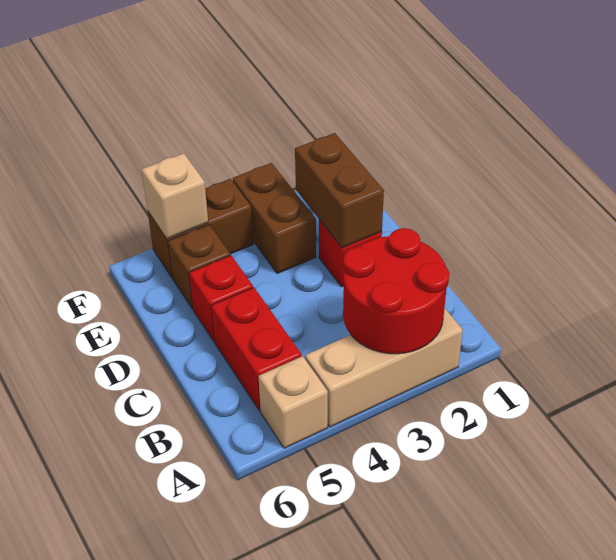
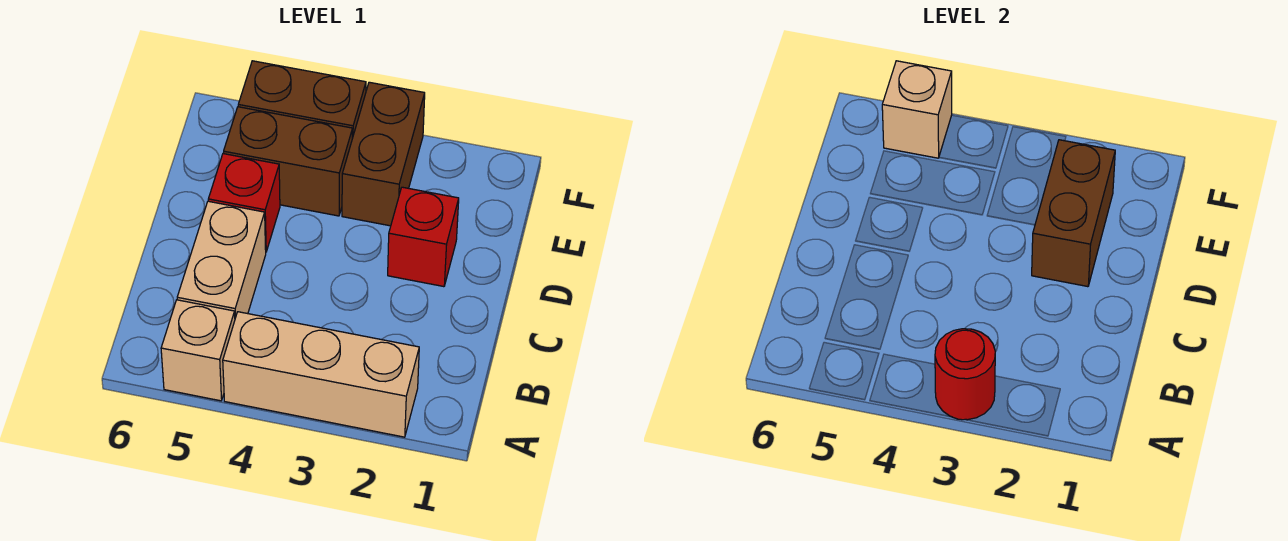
red 2x2 round brick [343,228,449,354] -> red 1x1 round brick [935,329,995,420]
red 1x2 brick [211,287,302,411] -> tan 1x2 brick [177,201,266,318]
brown 1x1 brick [168,225,230,309] -> brown 1x2 brick [224,107,353,216]

